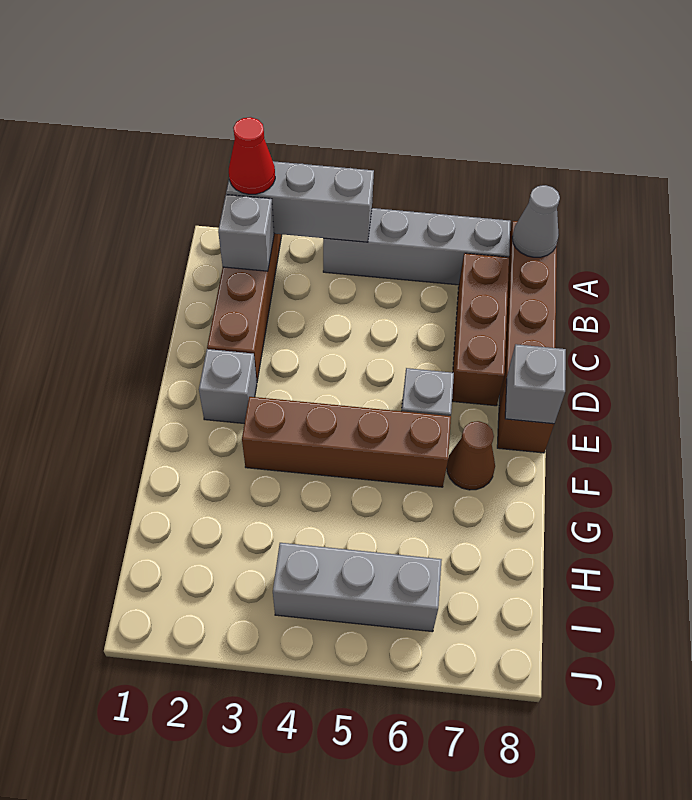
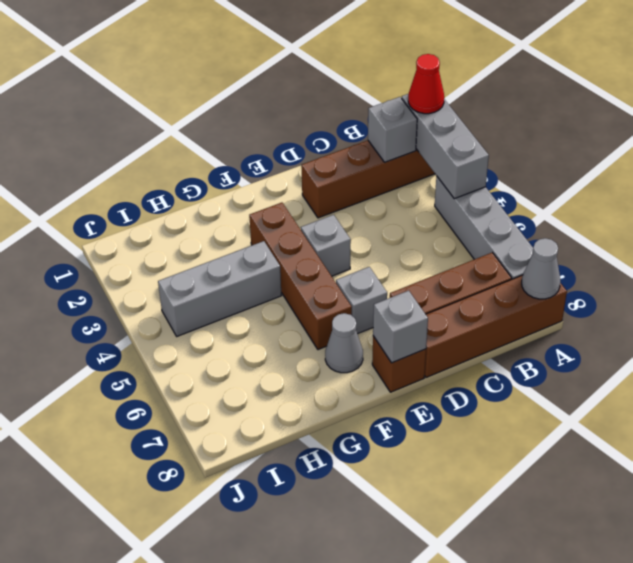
grey 1x1 brick [199,349,257,423] -> grey 1x1 brick moved to [301,215,351,276]
brown 1x1 cone [447,421,495,490] -> grey 1x1 cone [325,313,363,373]
grey 1x3 brick [273,543,442,632] -> grey 1x3 brick turned to [158,241,282,336]

